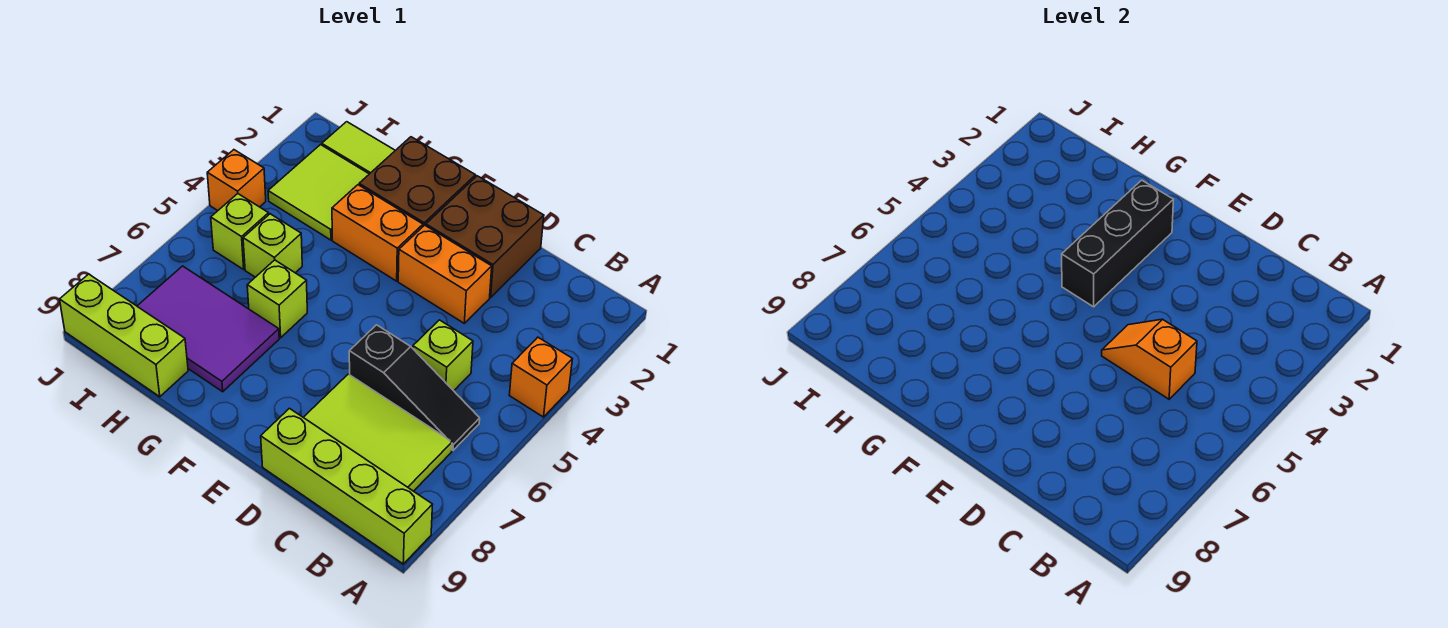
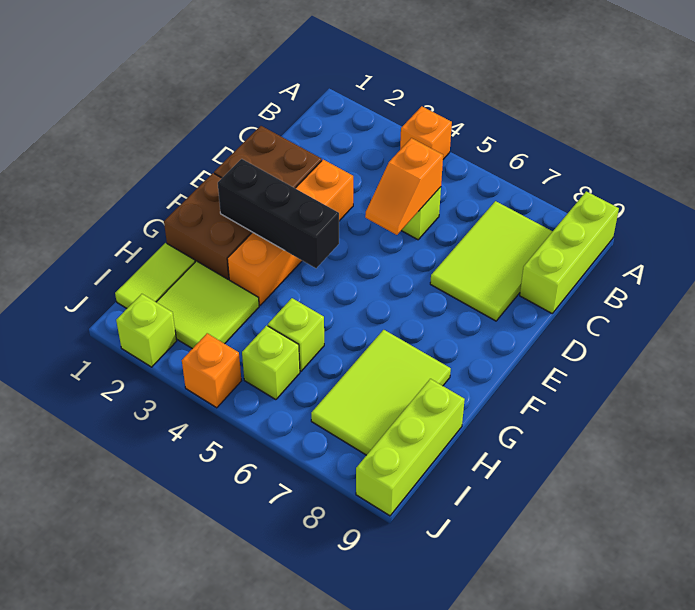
lime 1x4 brick [261,408,433,564] -> lime 1x3 brick [520,191,619,313]
black 1x3 slope [349,325,480,450] -> none
lime 1x1 brick [247,260,307,338] -> lime 1x1 brick moved to [116,294,177,367]
purple 2x3 tile [137,266,279,392] -> lime 2x3 tile [311,330,451,455]

